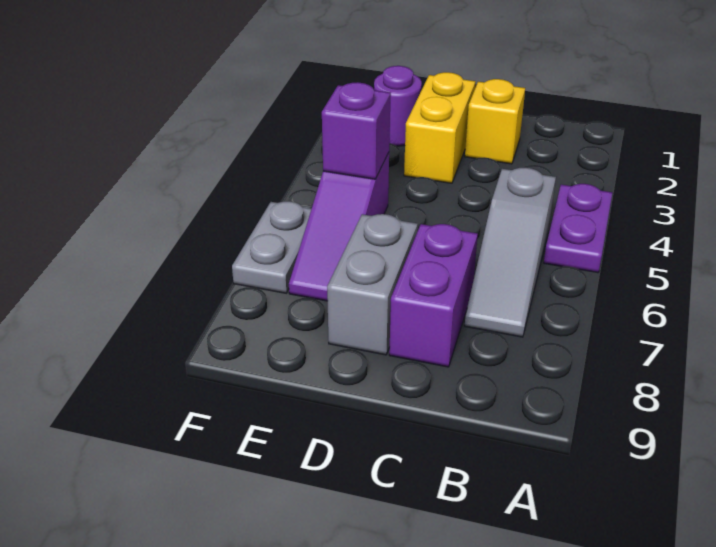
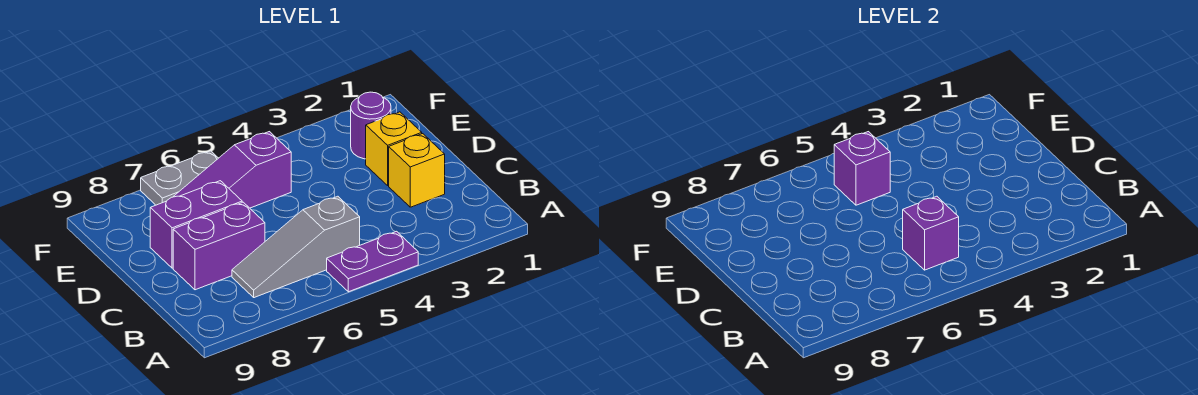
none -> purple 1x1 brick [903,196,959,270]
yellow 1x2 brick [404,72,476,183] -> yellow 1x1 brick [366,112,422,185]
grey 1x2 brick [327,214,418,355] -> purple 1x2 brick [150,181,242,268]

